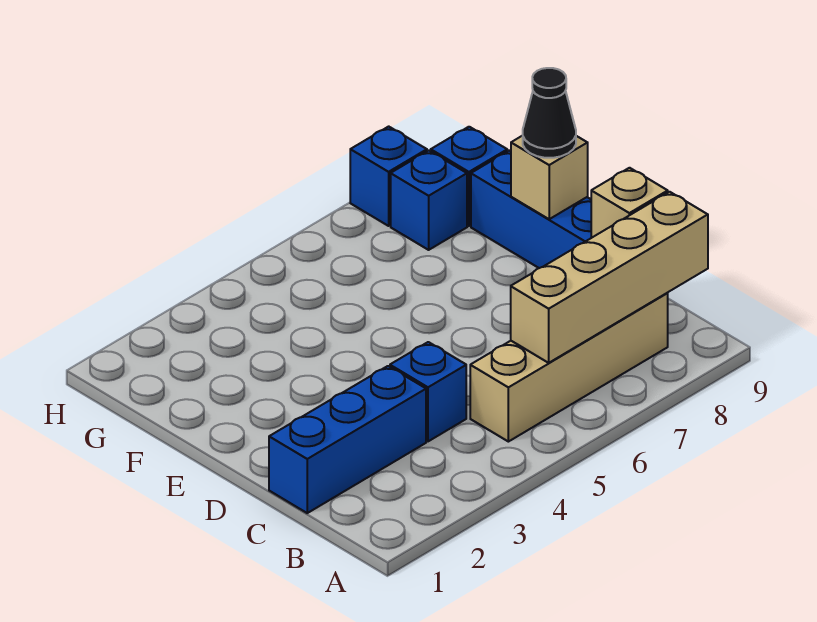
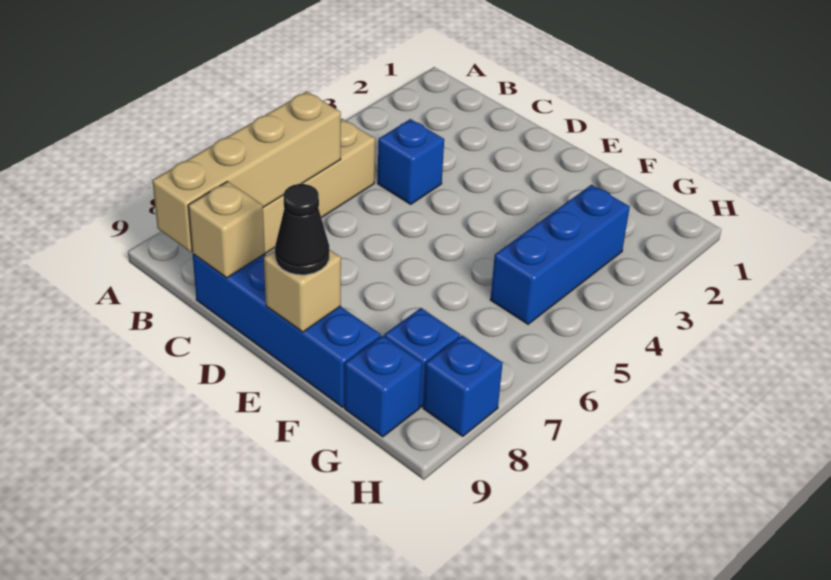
blue 1x3 brick [269,366,426,513] -> blue 1x3 brick moved to [490,185,630,324]

